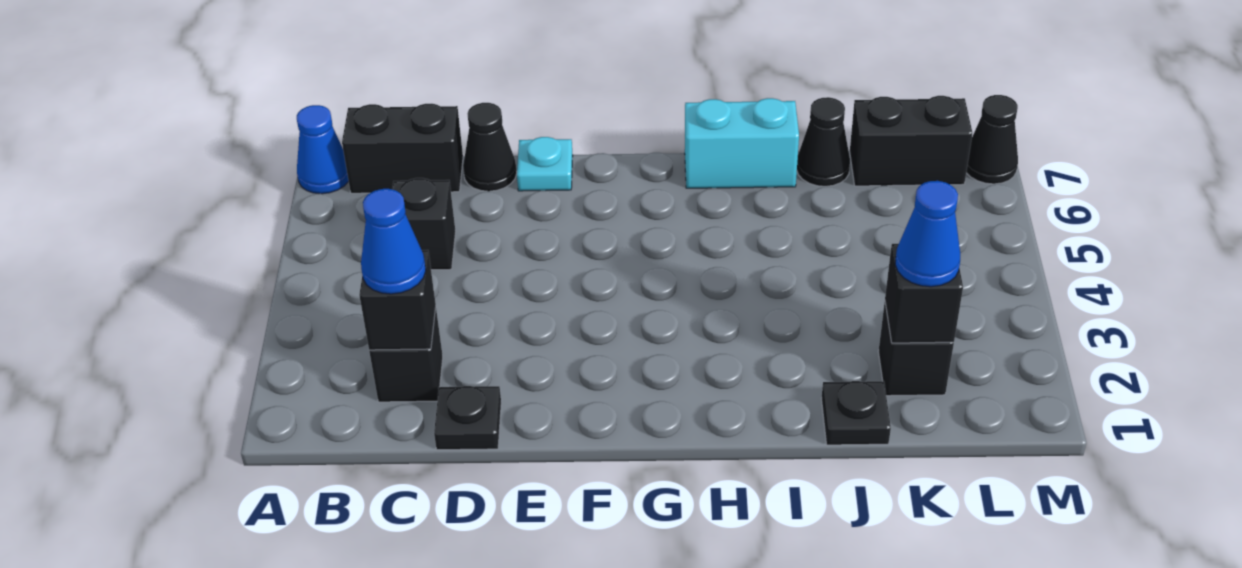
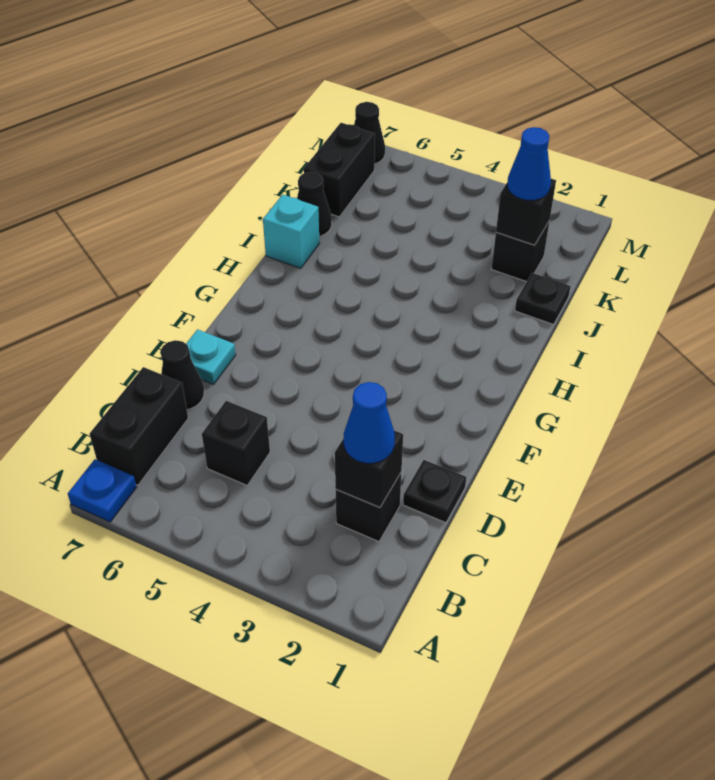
blue 1x1 cone [297,105,349,194] -> blue 1x1 plate [68,459,136,522]
cyan 1x2 brick [685,98,799,188] -> cyan 1x1 brick [263,195,320,268]

